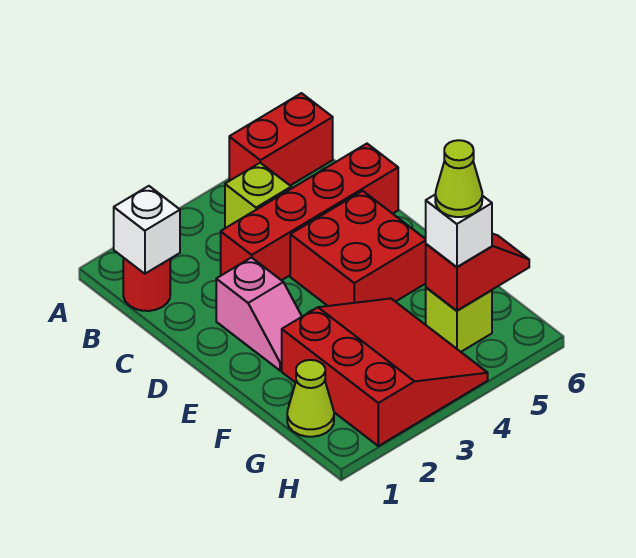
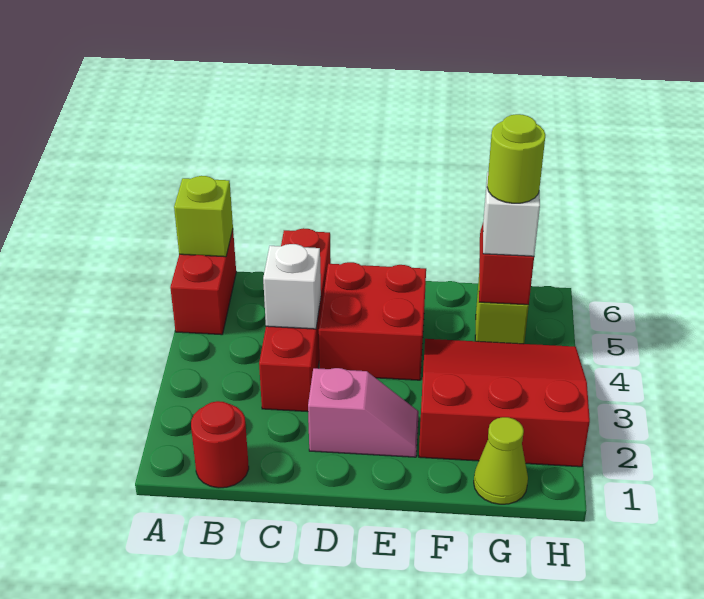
white 1x1 brick [114,186,180,274] -> white 1x1 brick moved to [263,244,321,329]
lime 1x1 brick [225,163,291,228] -> lime 1x1 brick moved to [174,176,233,257]
lime 1x1 cone [435,140,482,217] -> lime 1x1 round brick [487,114,545,203]

